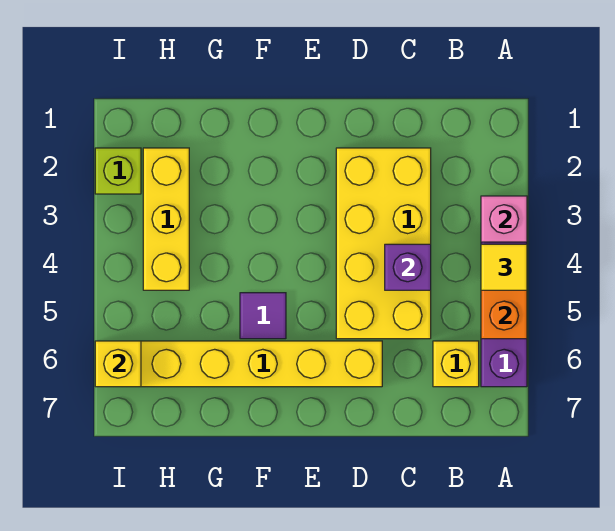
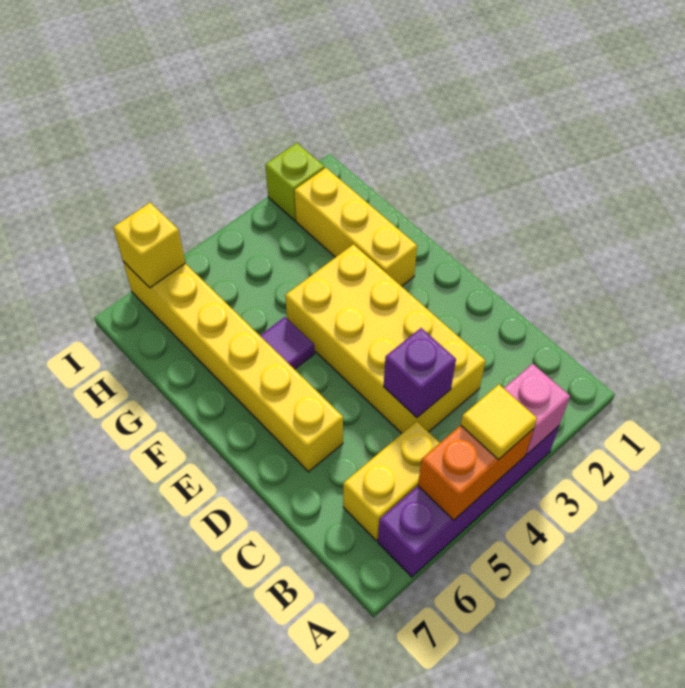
yellow 1x1 brick [433,341,479,387] -> yellow 1x2 brick [343,421,439,541]
yellow 2x4 brick [336,148,431,339] -> yellow 2x4 brick turned to [285,244,485,433]
yellow 1x3 brick [143,148,189,290] -> yellow 1x3 brick turned to [294,168,417,286]

